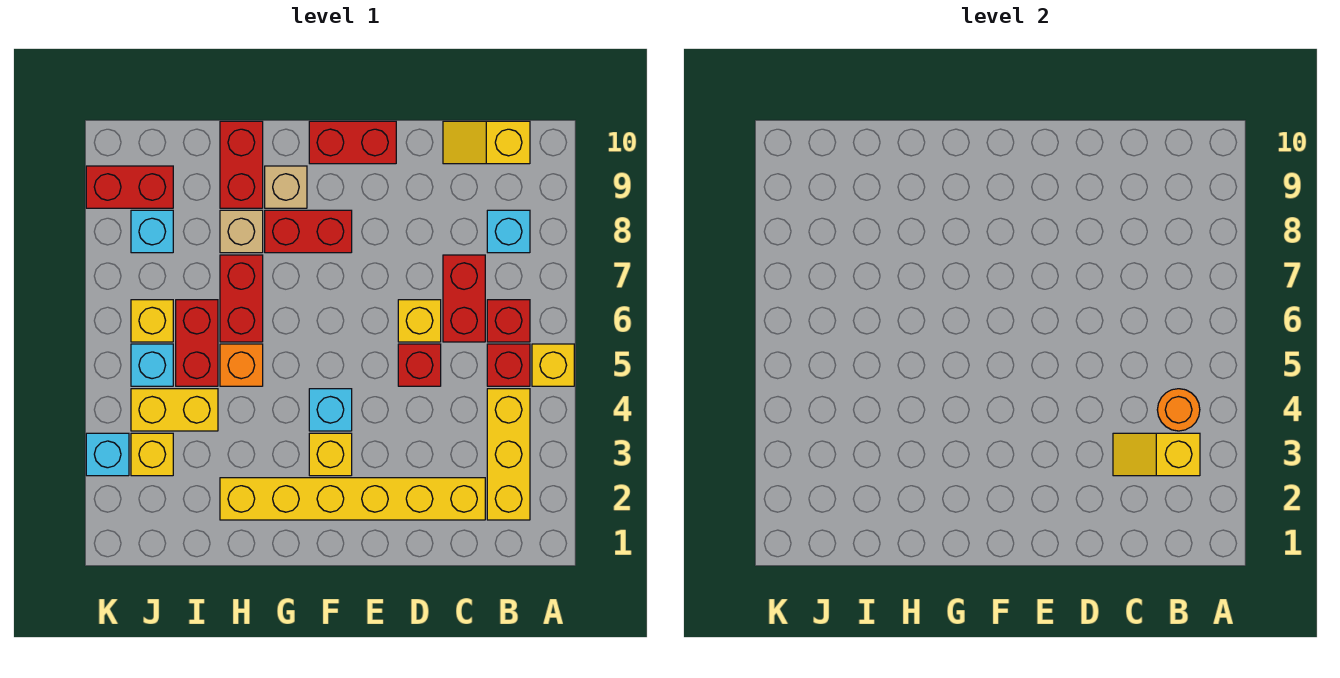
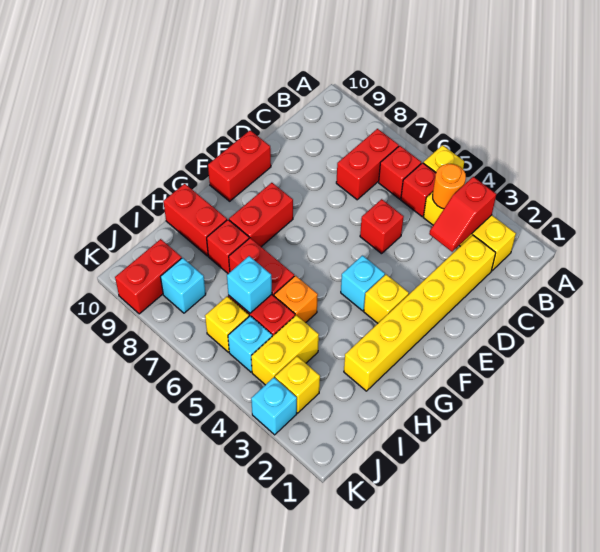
yellow 1x2 slope [1113,433,1200,476] -> red 1x2 slope [429,177,496,252]
cyan 1x1 brick [487,210,530,253] -> cyan 1x1 brick moved to [227,256,272,313]
yellow 1x2 slope [443,121,530,164] -> none
red 1x2 brick [443,255,485,342] -> red 1x2 brick turned to [336,129,399,200]
yellow 1x1 brick [398,300,441,342] -> none
tan 1x1 brick [265,166,307,208] -> none
tan 1x1 brick [220,210,263,253] -> red 1x1 brick [207,220,249,274]

